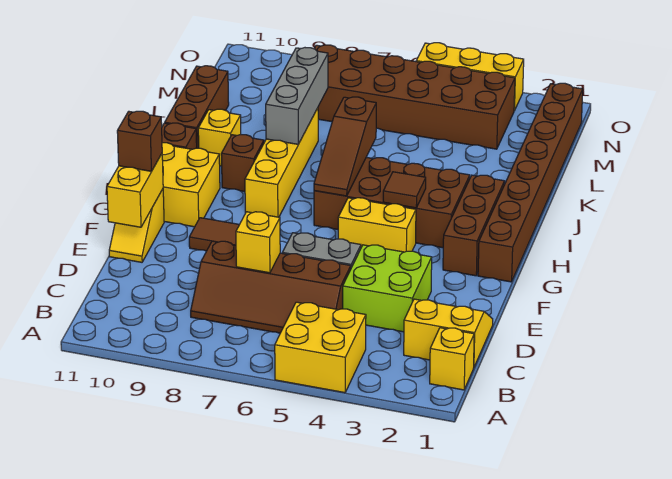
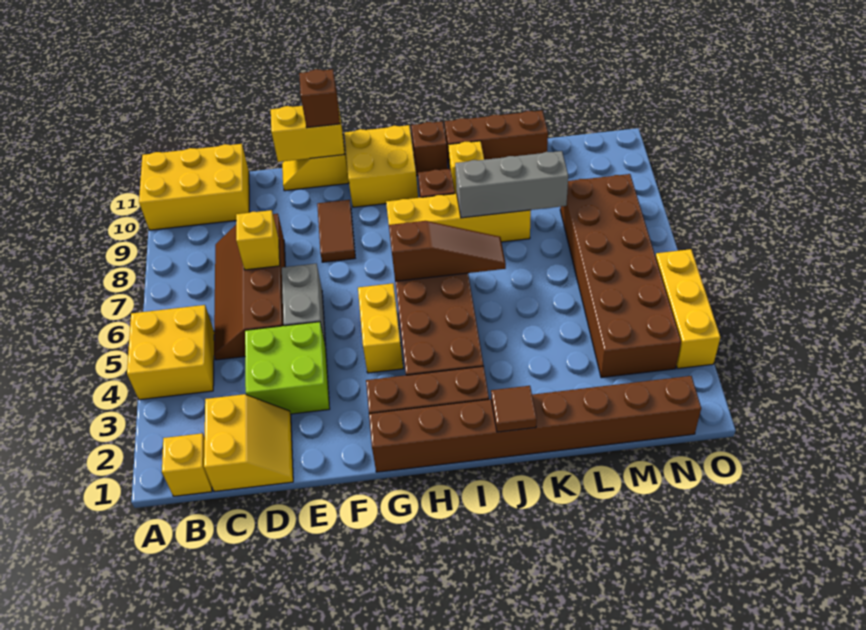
none -> yellow 2x3 brick [139,144,249,230]
brown 1x1 tile [383,172,426,208] -> brown 1x1 tile moved to [491,386,537,432]
brown 1x3 slope [314,97,376,196] -> brown 1x3 slope turned to [389,221,506,281]

